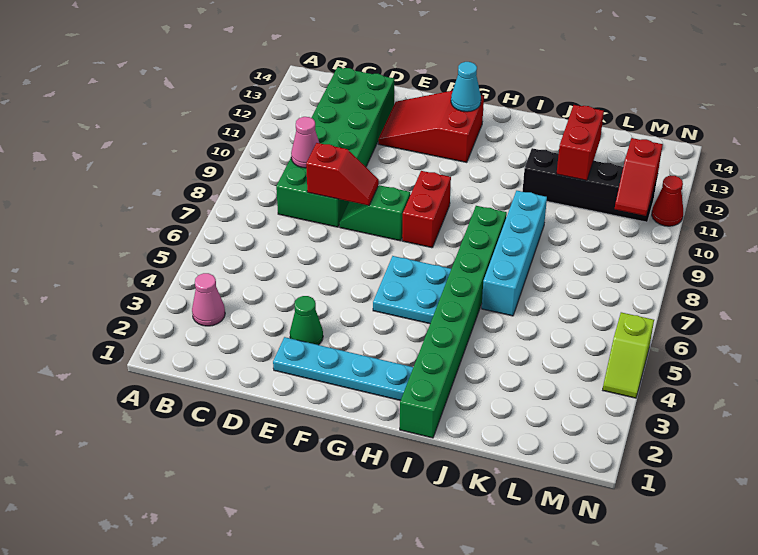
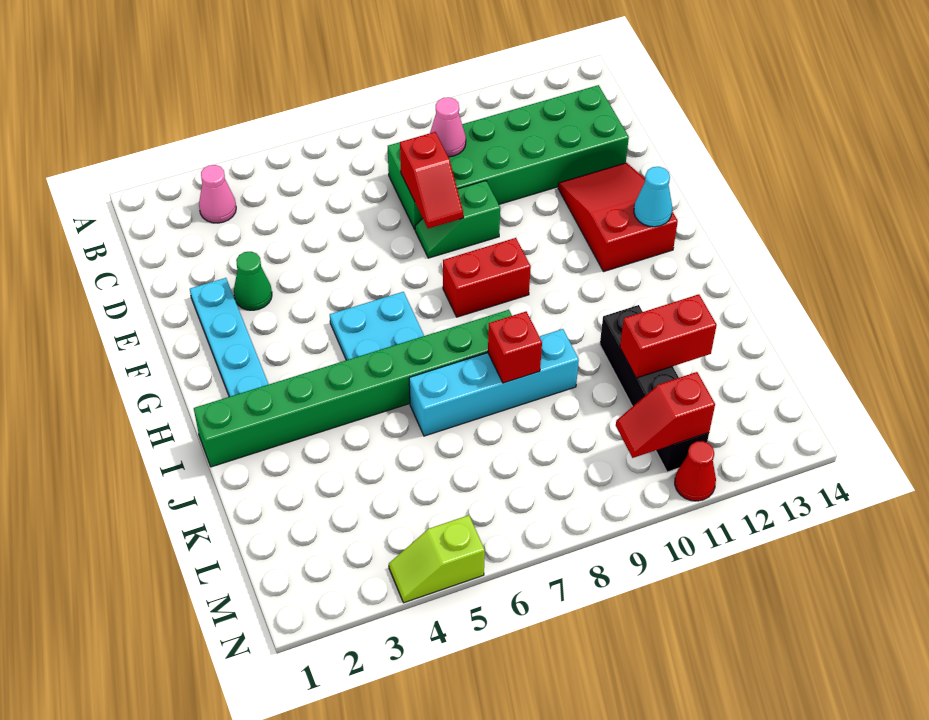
green 1x2 slope [340,185,410,241] -> green 1x2 slope turned to [415,181,500,258]
none -> red 1x1 brick [488,312,542,383]

